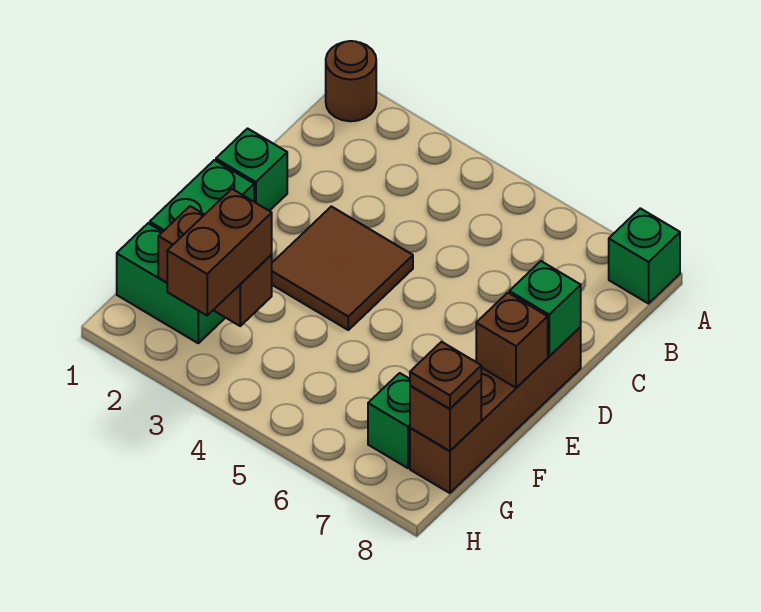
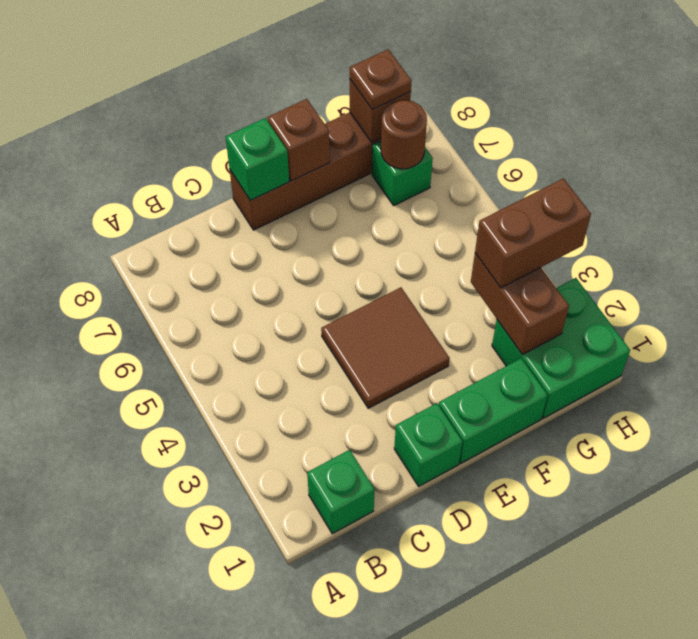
brown 1x1 round brick [326,41,376,121] -> brown 1x1 round brick moved to [381,100,427,169]
green 1x1 brick [609,208,680,304] -> green 1x1 brick moved to [307,450,375,534]
green 1x2 brick [117,223,225,343] -> green 2x2 brick [492,278,630,418]

